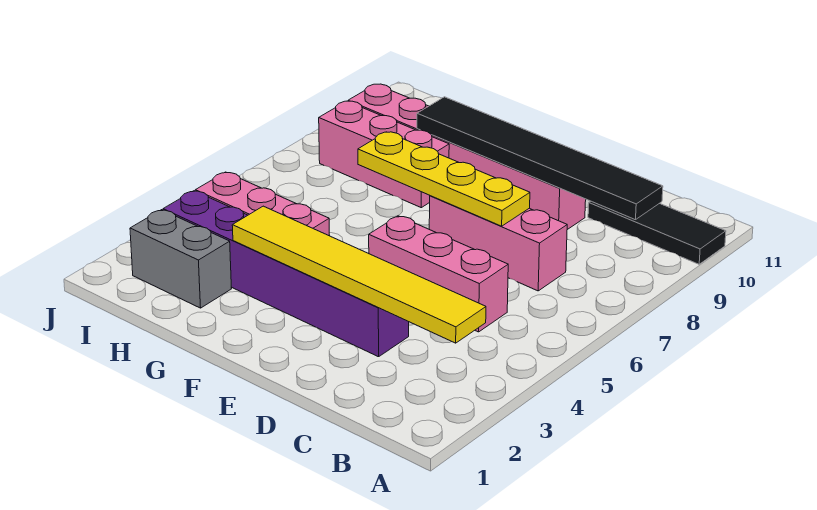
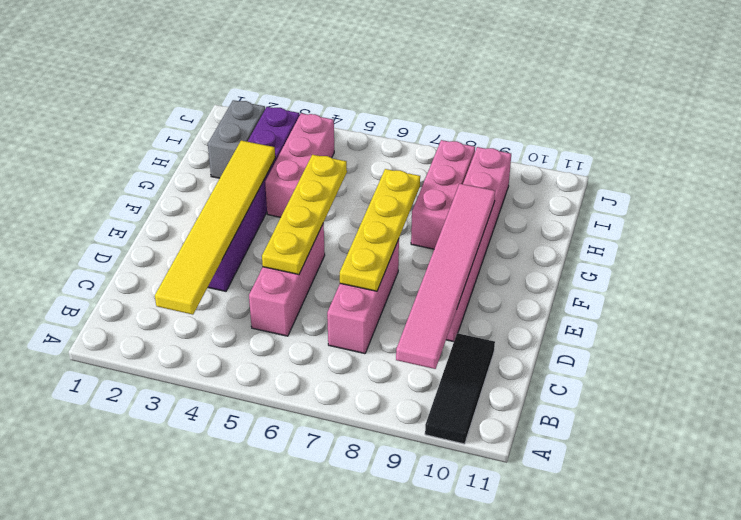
black 1x6 tile [417,97,663,220] -> pink 1x6 tile [396,184,495,369]
none -> yellow 1x4 plate [262,155,347,274]

